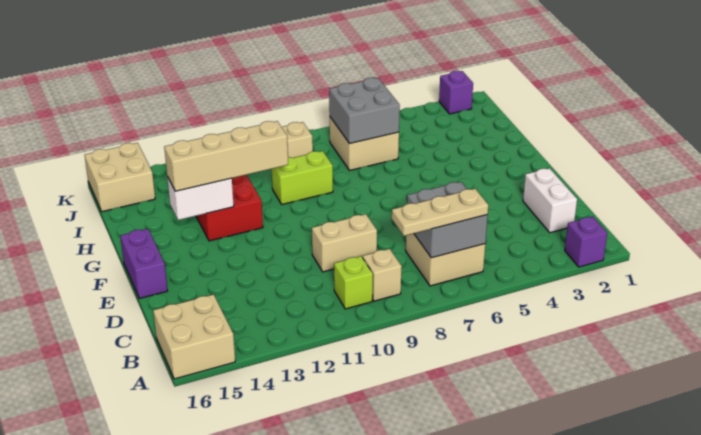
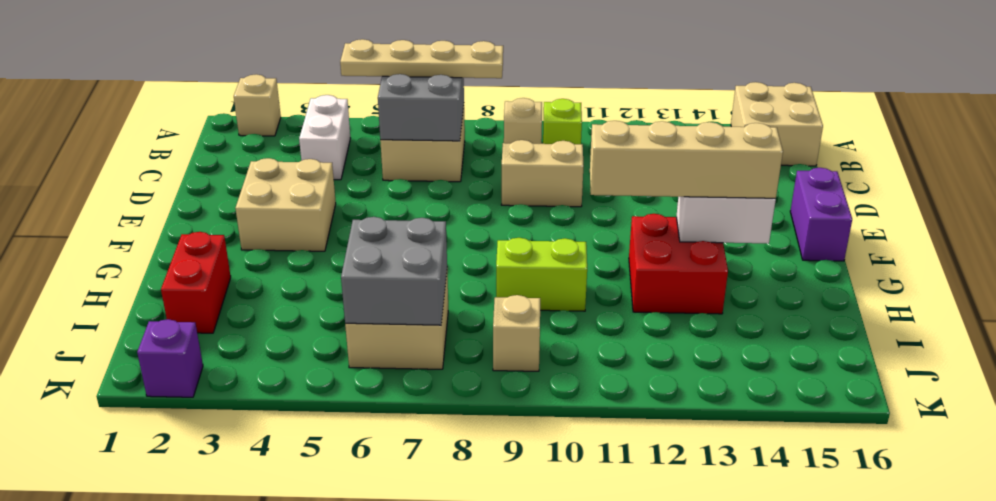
purple 1x1 brick [565,216,607,267] -> tan 1x1 brick [234,74,281,136]
tan 1x3 plate [392,189,488,236] -> tan 1x4 plate [340,39,503,78]
white 1x2 brick [523,168,577,233] -> white 1x2 brick moved to [299,95,350,180]
none -> red 1x2 brick [161,232,231,333]
tan 2x2 brick [85,143,155,212] -> tan 2x2 brick moved to [235,158,336,251]

